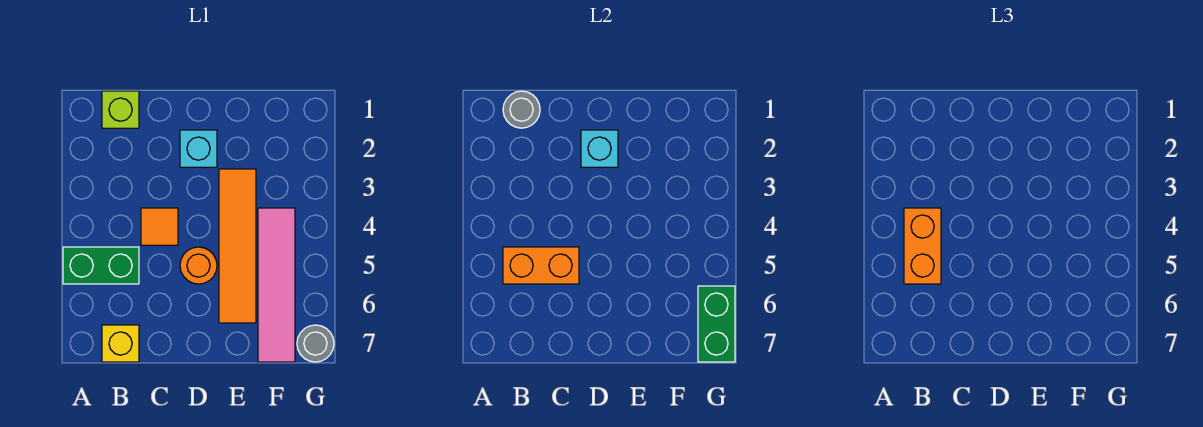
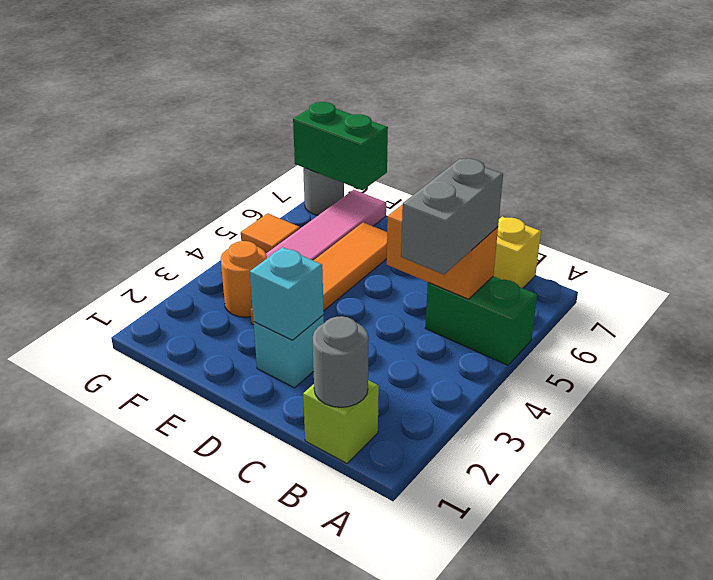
orange 1x2 brick [904,208,941,284] -> grey 1x2 brick [401,159,503,275]
orange 1x1 tile [141,208,178,245] -> orange 1x1 tile moved to [241,213,300,253]
orange 1x1 round brick [180,247,217,284] -> orange 1x1 round brick moved to [221,241,267,317]
green 1x2 brick [698,286,735,362] -> green 1x2 brick turned to [293,102,388,190]

